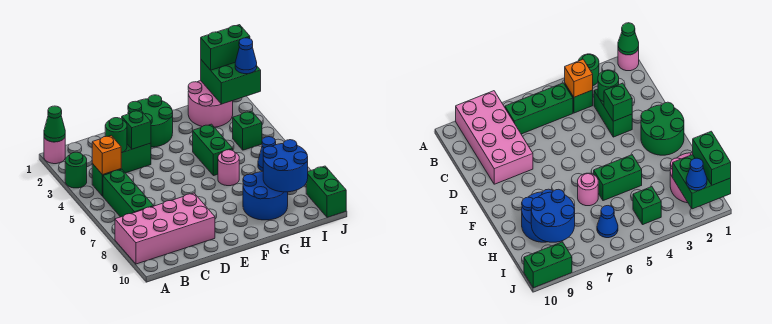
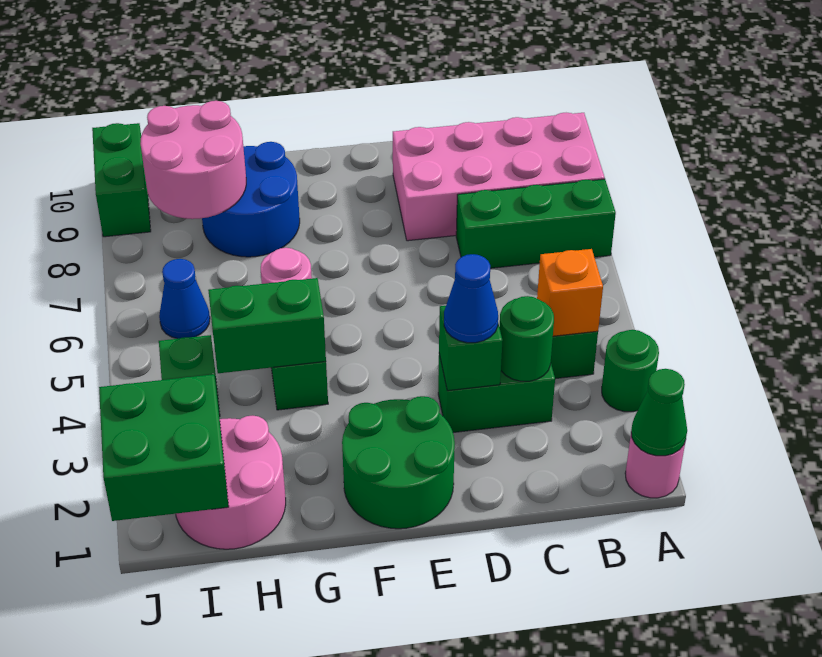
green 1x3 brick [103,169,153,217] -> green 1x3 brick turned to [456,179,616,268]
blue 2x2 round brick [263,140,308,192] -> pink 2x2 round brick [140,101,246,219]
green 1x2 brick [201,25,250,70] -> green 1x2 brick moved to [208,278,326,373]
blue 1x1 cone [235,38,257,74] -> blue 1x1 cone moved to [444,254,498,343]

